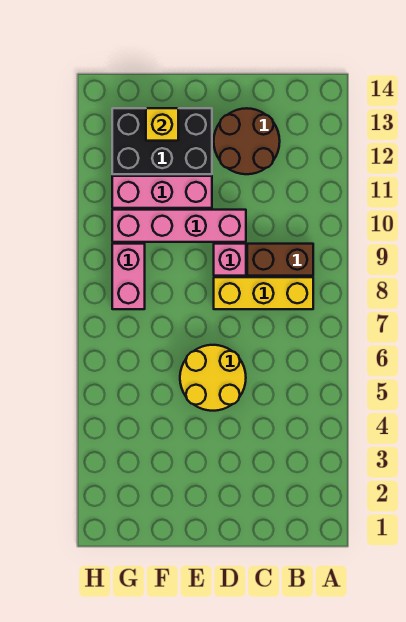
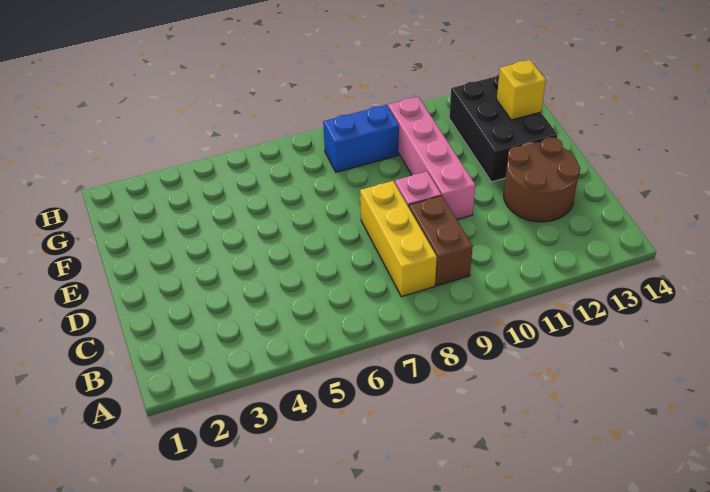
yellow 2x2 round brick [180,345,246,411] -> none
pink 1x3 brick [112,176,212,208] -> none
pink 1x2 brick [112,244,145,309] -> blue 1x2 brick [323,105,399,172]

